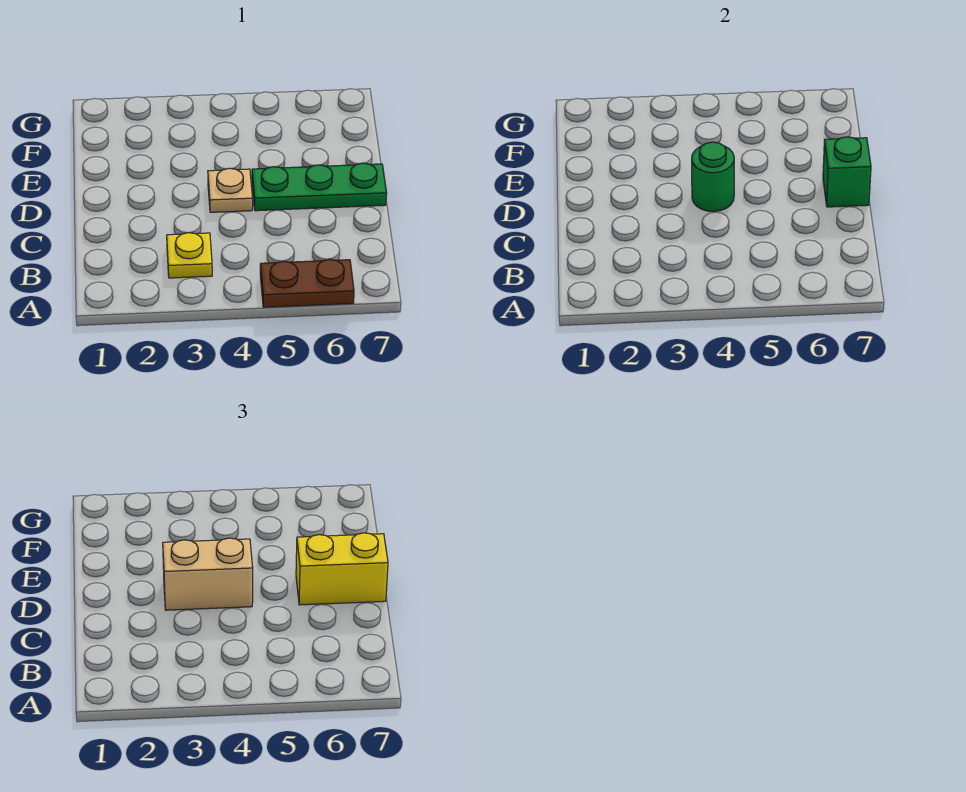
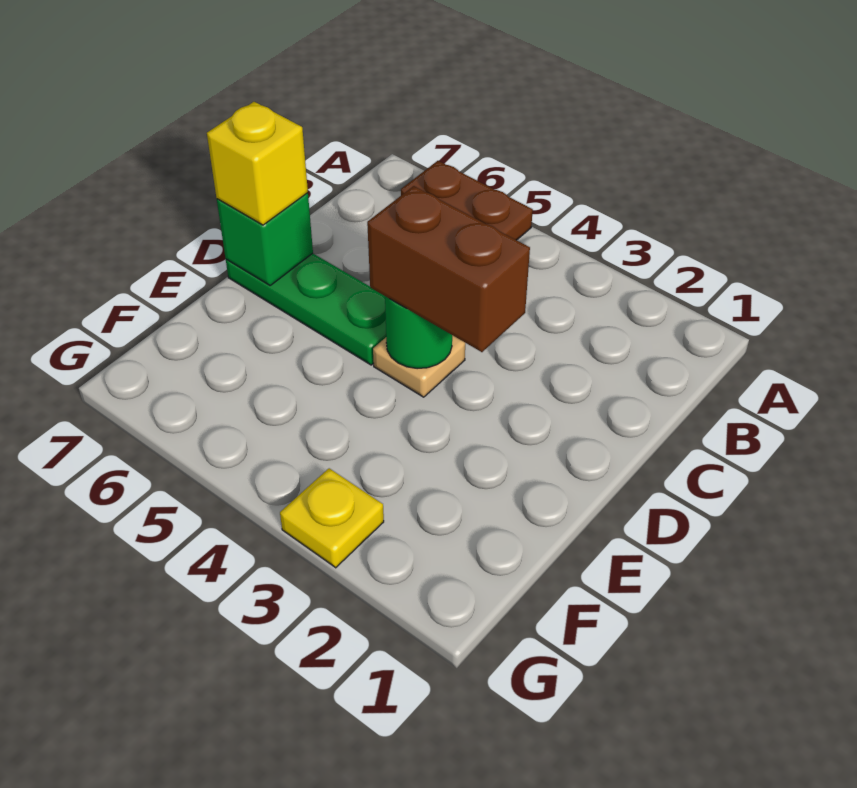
yellow 1x1 plate [167,233,212,278] -> yellow 1x1 plate moved to [280,468,384,568]
tan 1x2 brick [163,538,253,610] -> brown 1x2 brick [367,186,530,352]
yellow 1x2 brick [296,533,388,605] -> yellow 1x1 brick [207,102,308,225]

